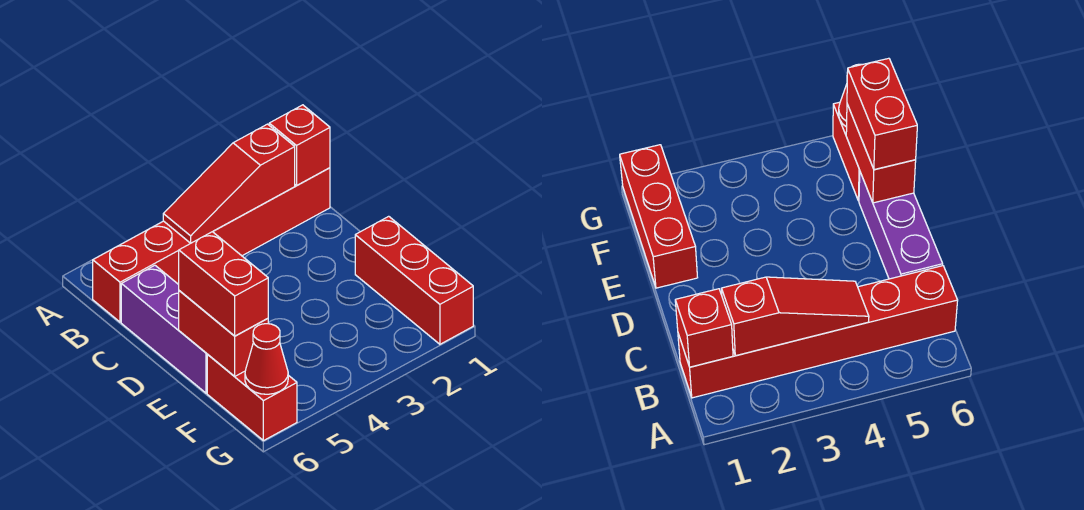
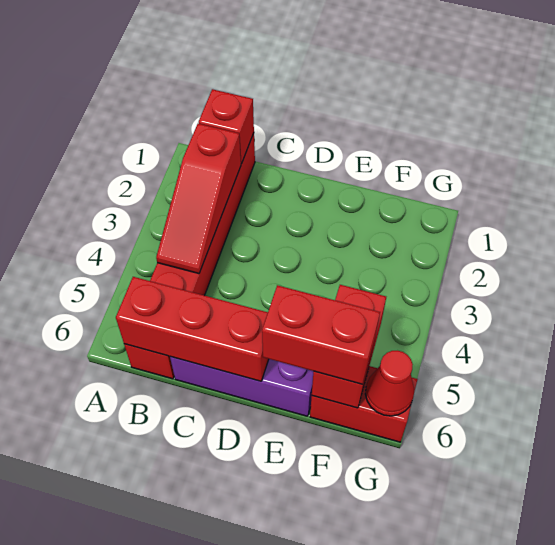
red 1x3 brick [355,216,473,344] -> red 1x3 brick moved to [116,277,269,381]
red 1x2 brick [179,291,268,376] -> red 1x2 brick turned to [312,285,386,408]

